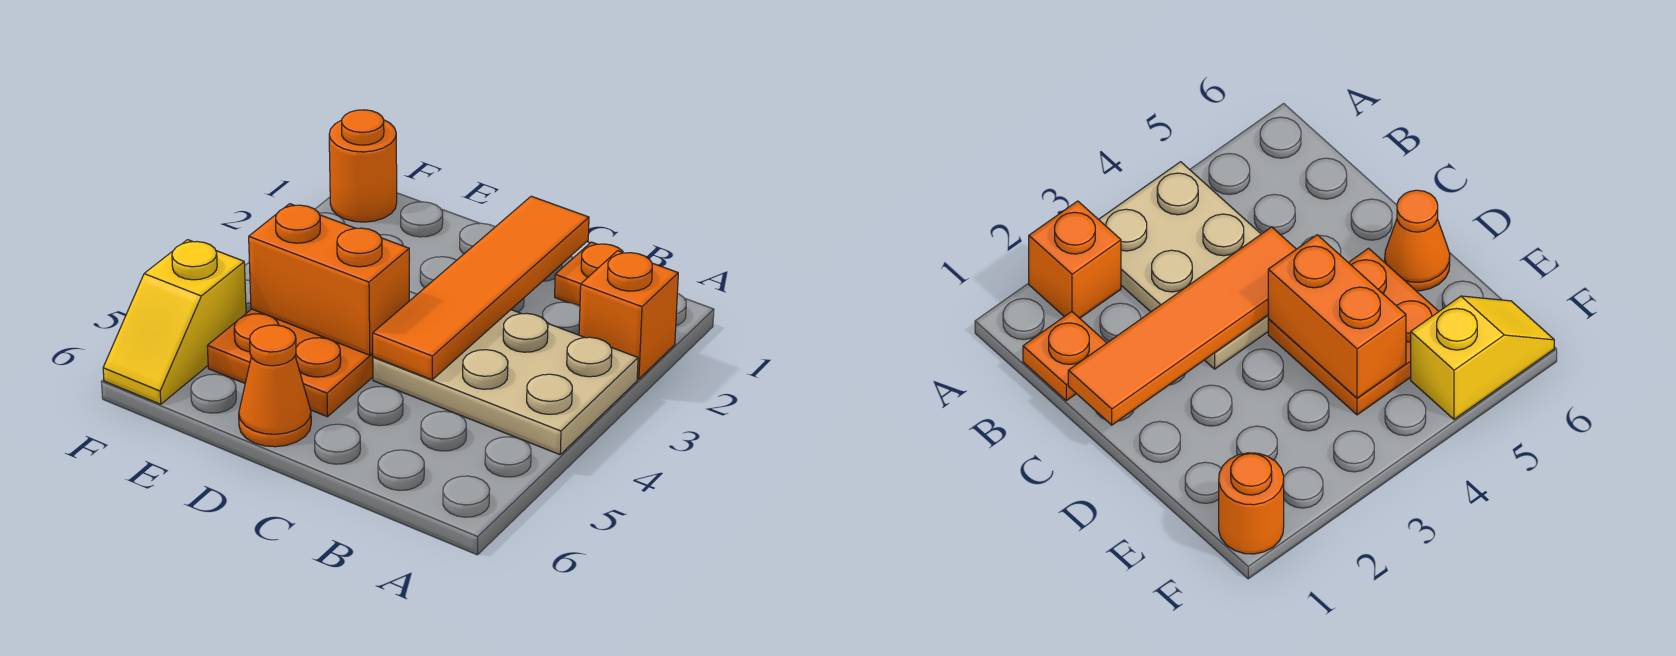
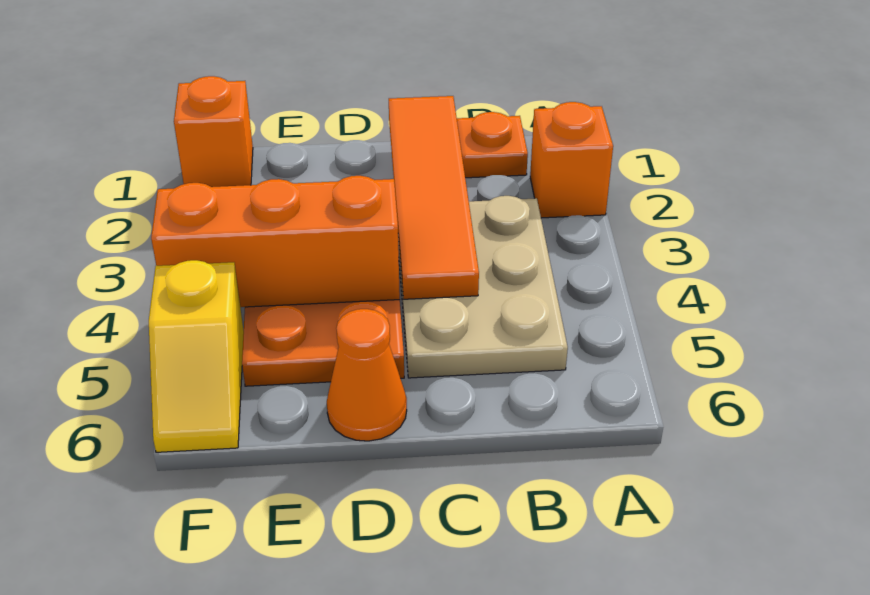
tan 2x3 plate [373,310,638,455] -> tan 2x3 plate turned to [398,196,568,378]
orange 1x2 brick [249,204,409,355] -> orange 1x3 brick [151,176,400,307]
orange 1x1 round brick [329,110,397,222] -> orange 1x1 brick [174,76,253,187]

